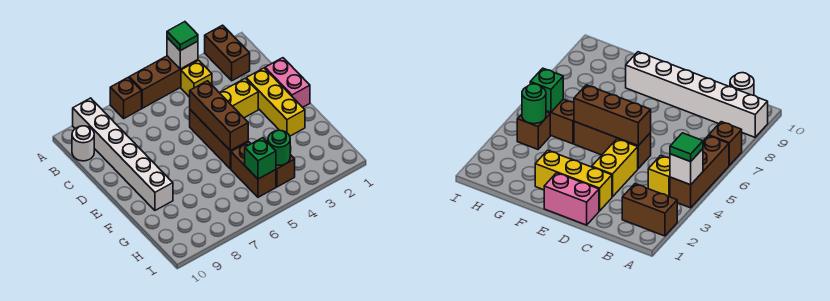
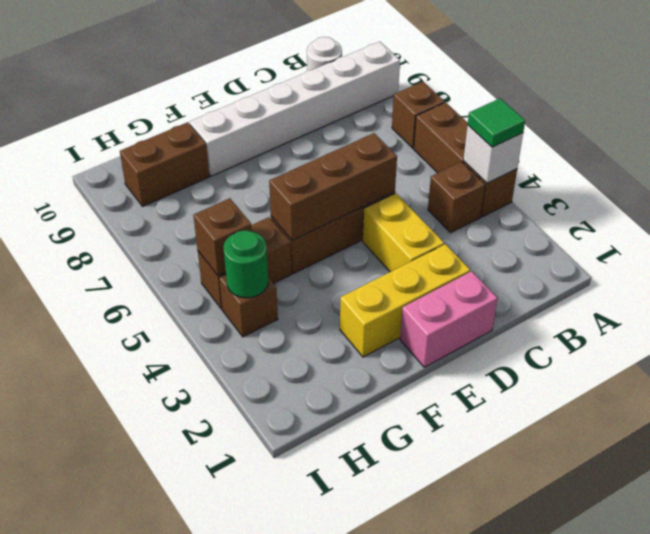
brown 1x2 brick [205,25,250,81] -> brown 1x2 brick moved to [120,122,209,207]
yellow 1x1 brick [181,60,212,97] -> brown 1x1 brick [428,162,485,233]
green 1x1 brick [245,138,276,179] -> brown 1x1 brick [193,198,252,276]

